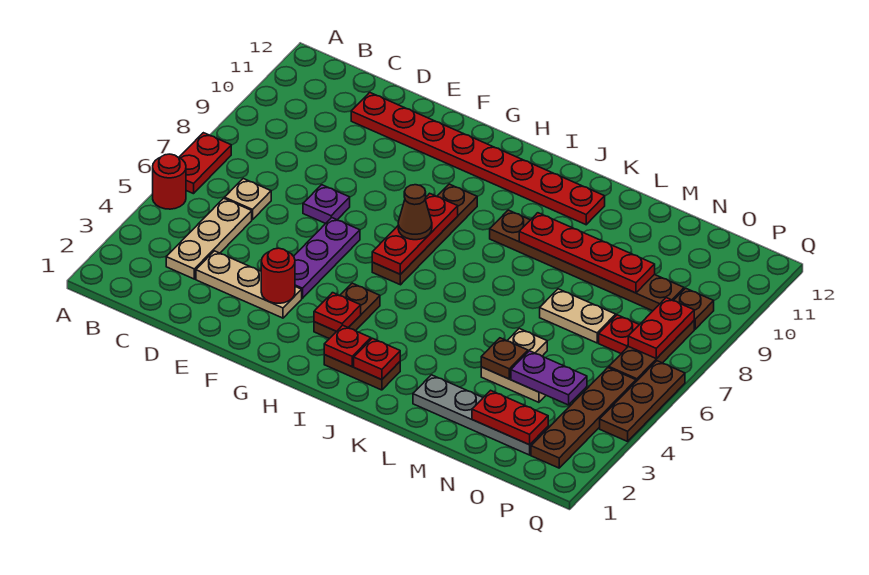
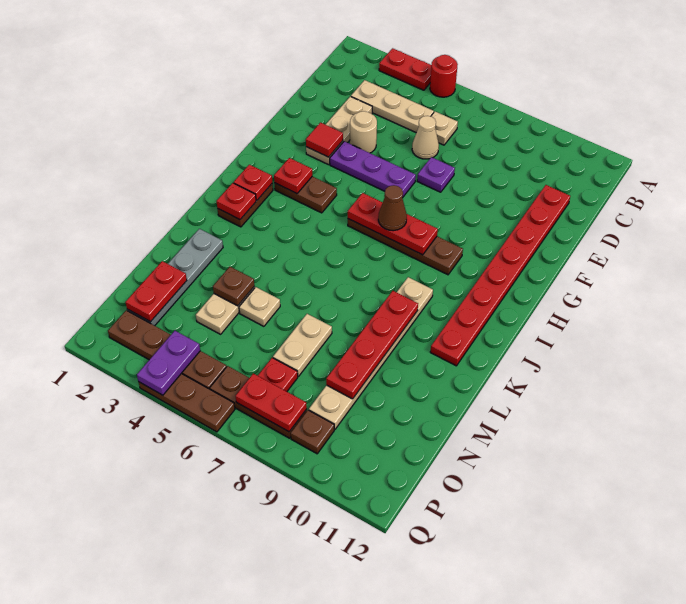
red 1x2 plate [179,133,231,194] -> red 1x2 plate moved to [379,48,432,90]
none -> tan 1x1 cone [412,116,439,159]
none -> tan 1x1 round brick [350,111,377,153]
red 1x1 round brick [261,248,295,303] -> red 1x1 tile [306,123,343,157]
brown 1x6 plate [490,210,684,311] -> tan 1x6 plate [309,277,433,429]
purple 1x2 plate [511,351,587,405] -> purple 1x2 plate moved to [137,331,200,395]

